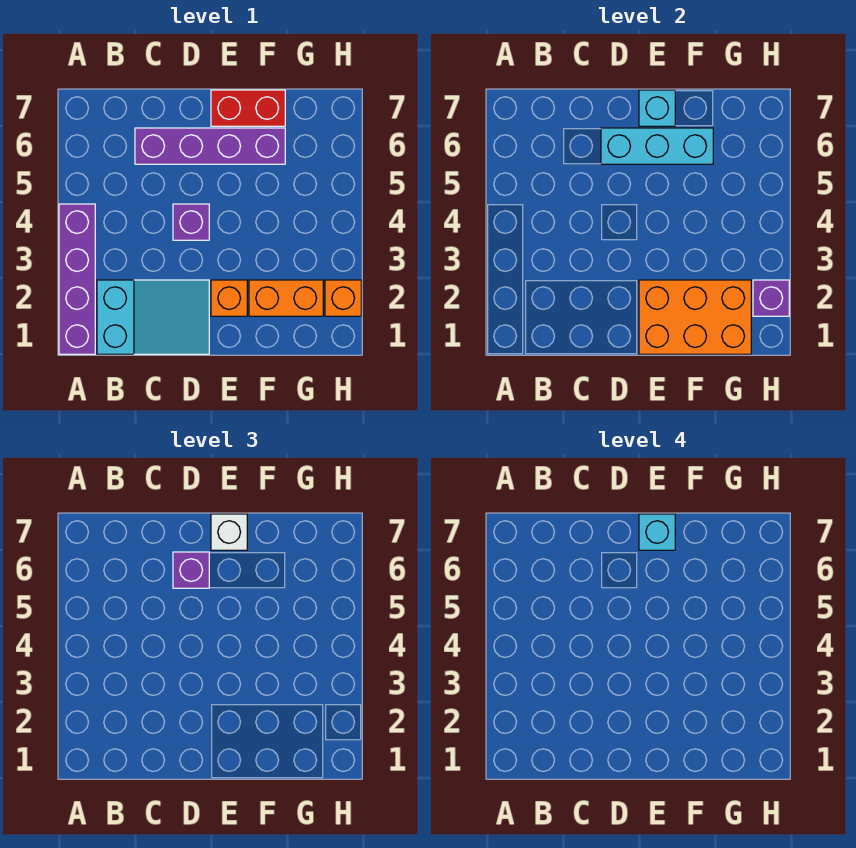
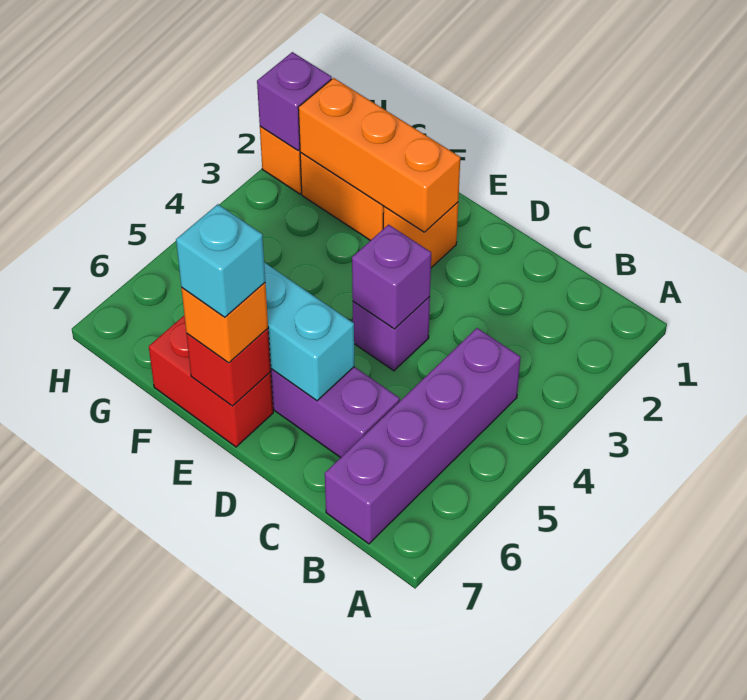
purple 1x4 brick [59,204,95,354] -> purple 1x4 brick moved to [325,328,521,544]
cyan 2x3 slope [97,280,209,354] -> none
purple 1x1 brick [173,552,209,588] -> purple 1x1 brick moved to [352,225,431,329]
orange 2x3 brick [639,280,751,354] -> orange 1x3 brick [298,78,460,232]
cyan 1x1 brick [639,90,675,126] -> red 1x1 brick [187,329,271,406]
white 1x1 brick [211,514,247,550] -> orange 1x1 brick [181,283,268,363]

